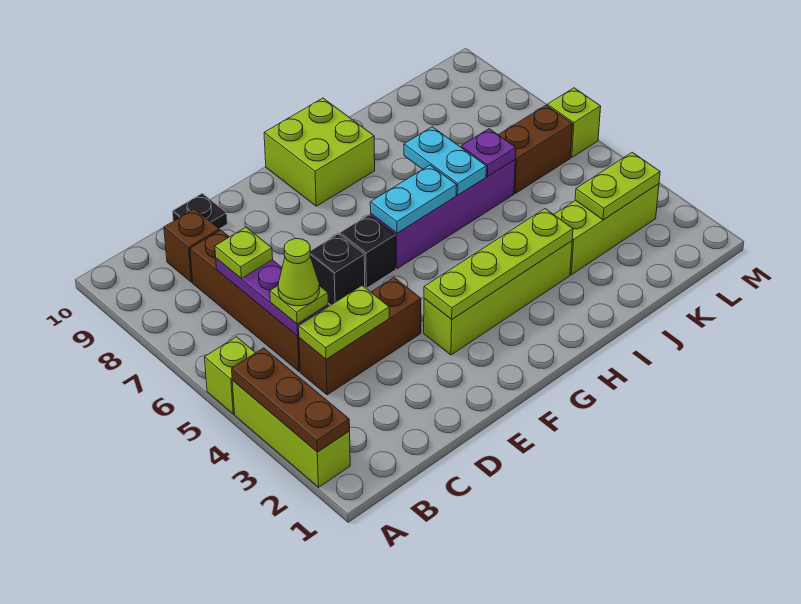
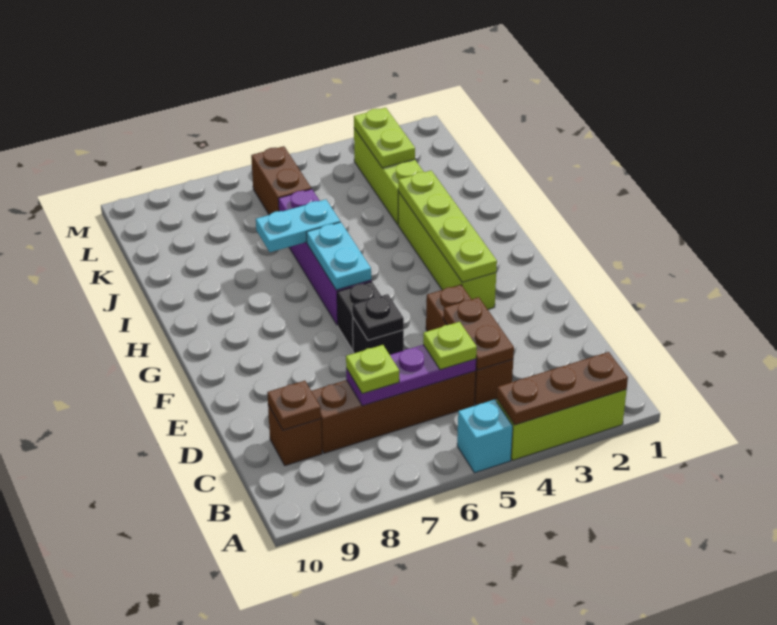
lime 1x1 brick [205,337,255,414] -> cyan 1x1 brick [457,400,513,473]
lime 1x2 plate [299,286,389,359] -> brown 1x2 plate [443,297,514,370]
lime 1x1 cone [278,239,320,306] -> none
none -> brown 1x1 plate [267,381,321,430]
black 1x1 plate [172,193,227,229] -> black 1x1 plate moved to [352,294,404,340]
lime 2x2 brick [264,98,375,206] -> none
purple 1x1 plate [461,129,516,176] -> none
lime 1x1 brick [547,88,601,157] -> none

